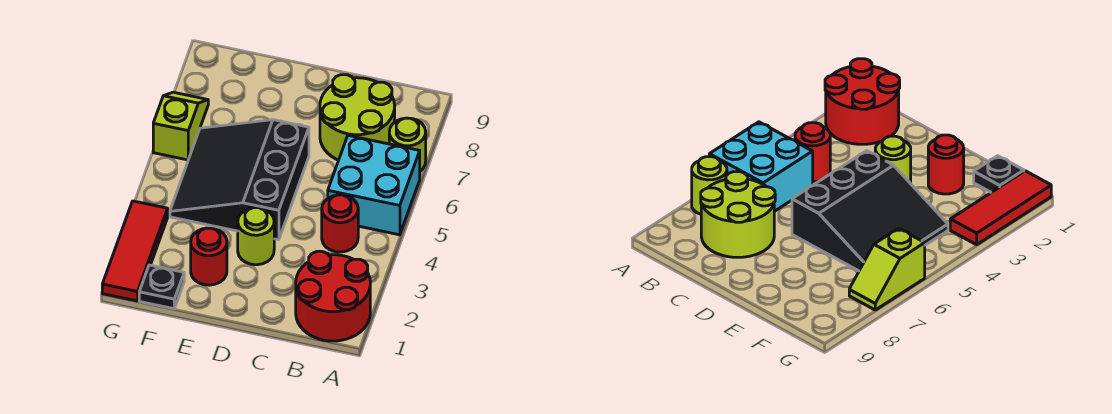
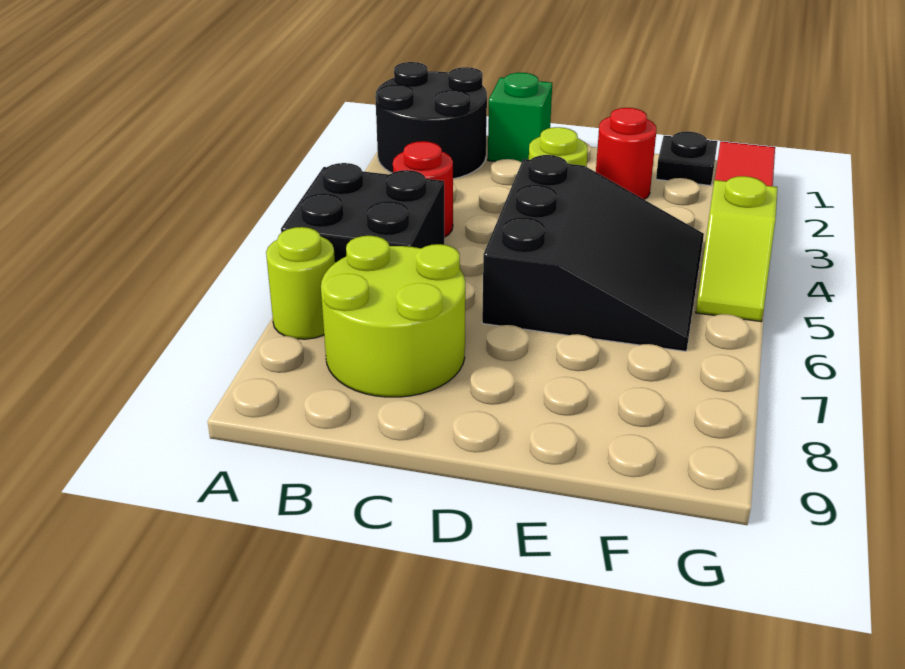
red 2x2 round brick [296,251,370,341] -> black 2x2 round brick [375,62,487,179]
cyan 2x2 brick [328,136,420,235] -> black 2x2 brick [281,163,444,263]
none -> green 1x1 brick [488,73,552,162]
lime 1x2 slope [153,92,208,160] -> lime 1x2 slope moved to [696,176,777,322]

